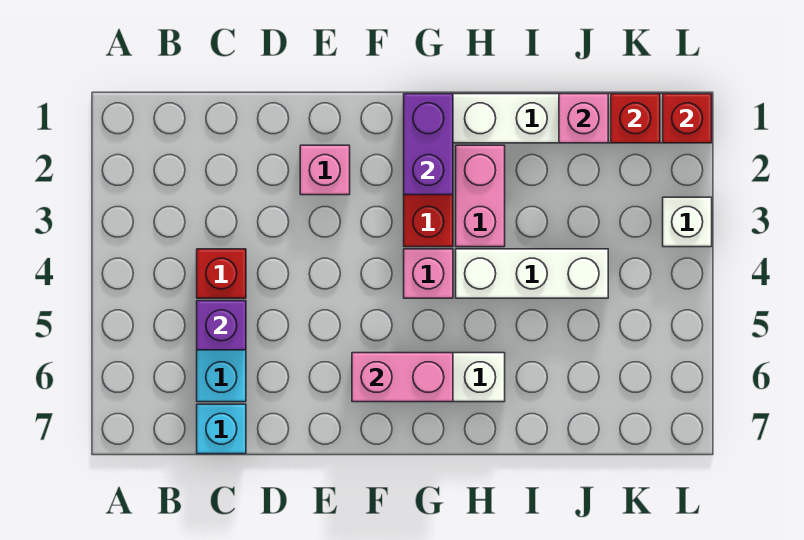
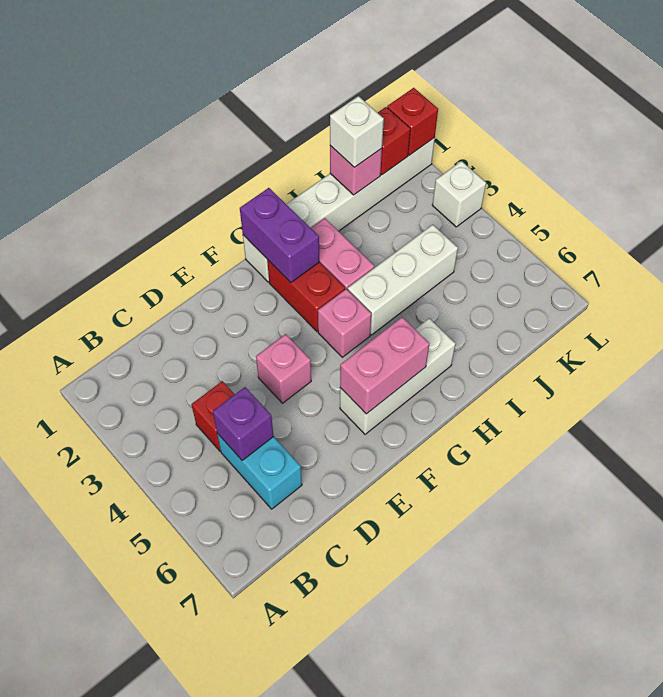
cyan 1x1 brick [197,404,246,454] -> none
pink 1x1 brick [300,145,350,195] -> pink 1x1 brick moved to [256,334,311,403]
none -> white 1x1 brick [330,96,384,167]

